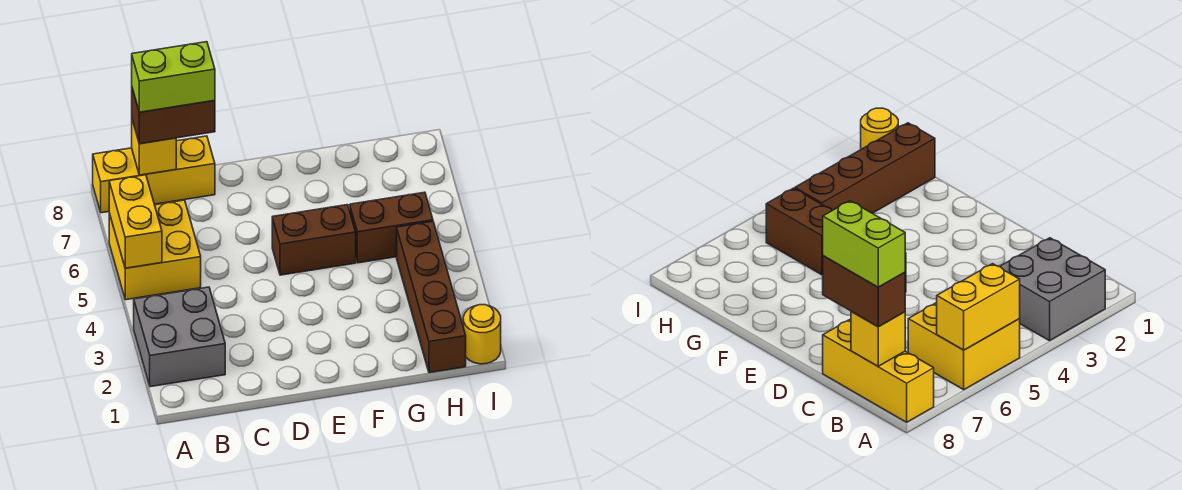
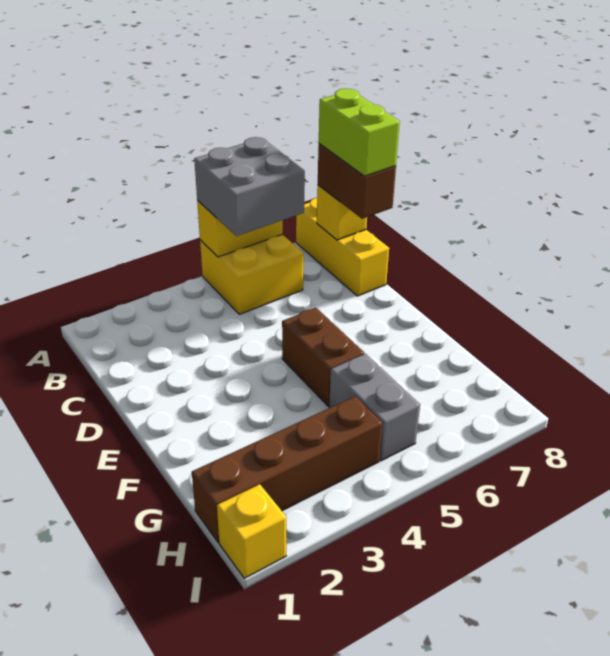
grey 2x2 brick [134,287,225,387] -> grey 2x2 brick moved to [194,137,305,236]
brown 1x2 brick [350,192,433,263] -> grey 1x2 brick [329,354,420,461]
yellow 1x1 round brick [463,305,501,364] -> yellow 1x1 brick [217,484,286,578]

